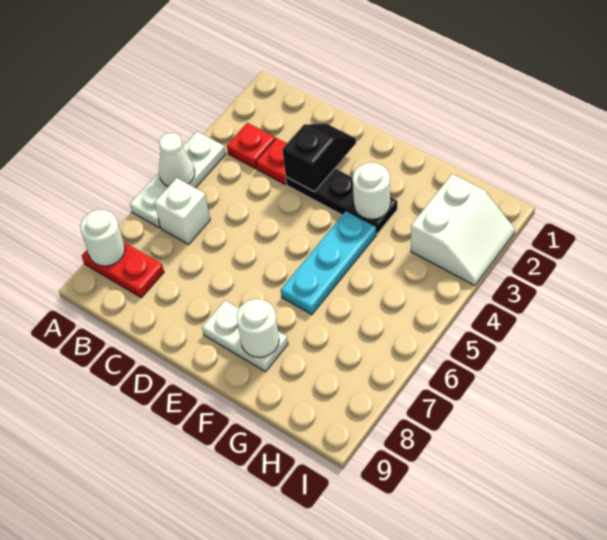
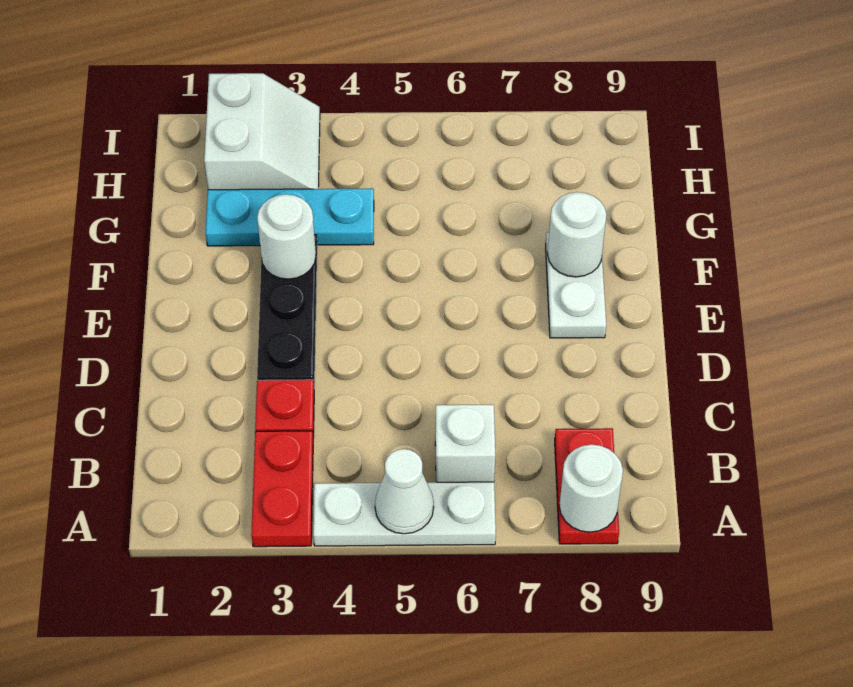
red 1x1 plate [227,123,275,169] -> red 1x2 plate [251,431,313,547]
black 1x2 slope [282,124,356,192] -> none
cyan 1x3 plate [281,211,376,315] -> cyan 1x3 plate moved to [206,188,374,246]
white 2x2 slope [411,174,515,286] -> white 2x2 slope turned to [204,73,320,190]

